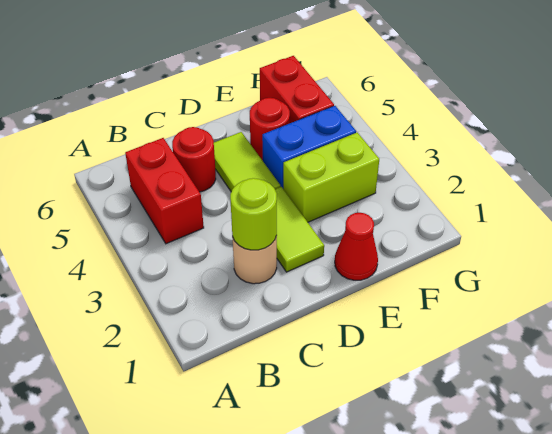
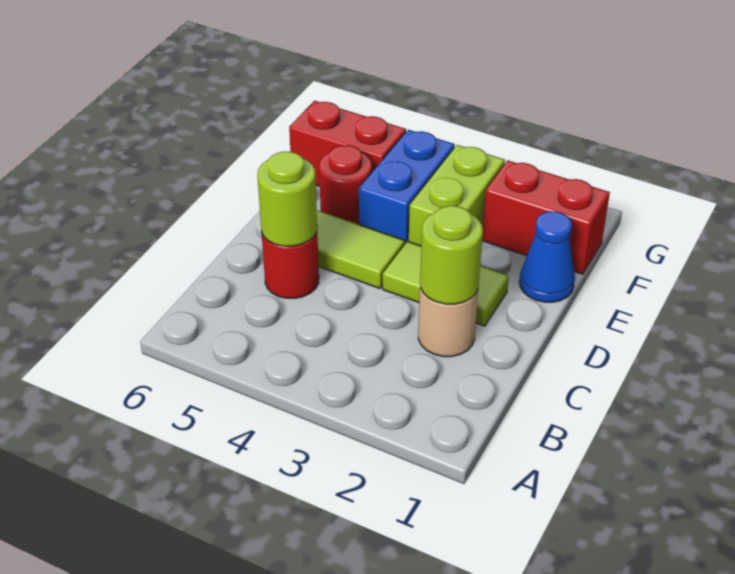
red 1x2 brick [125,138,204,244] -> red 1x2 brick moved to [482,160,610,274]
none -> lime 1x1 round brick [257,152,317,246]
red 1x1 cone [335,213,378,280] -> blue 1x1 cone [519,212,575,302]

